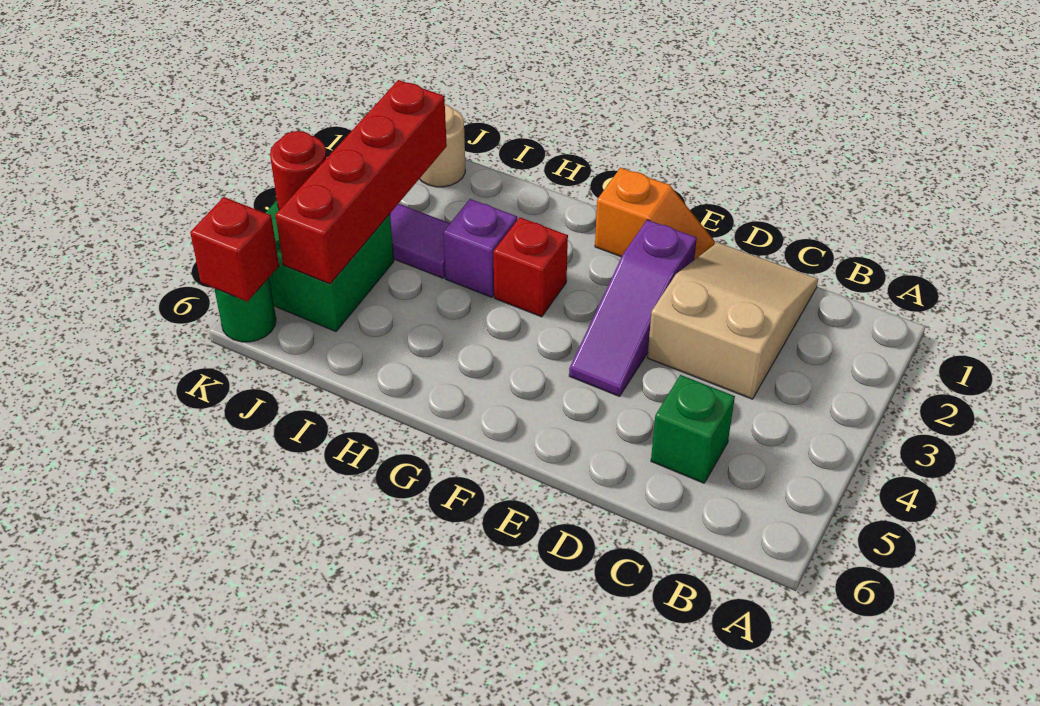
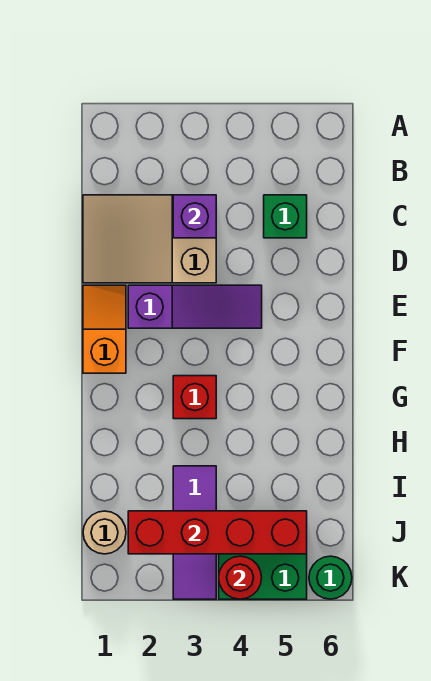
purple 1x1 brick [443,199,517,297] -> purple 1x1 brick moved to [173,195,216,238]
red 1x1 brick [190,197,279,301] -> none

